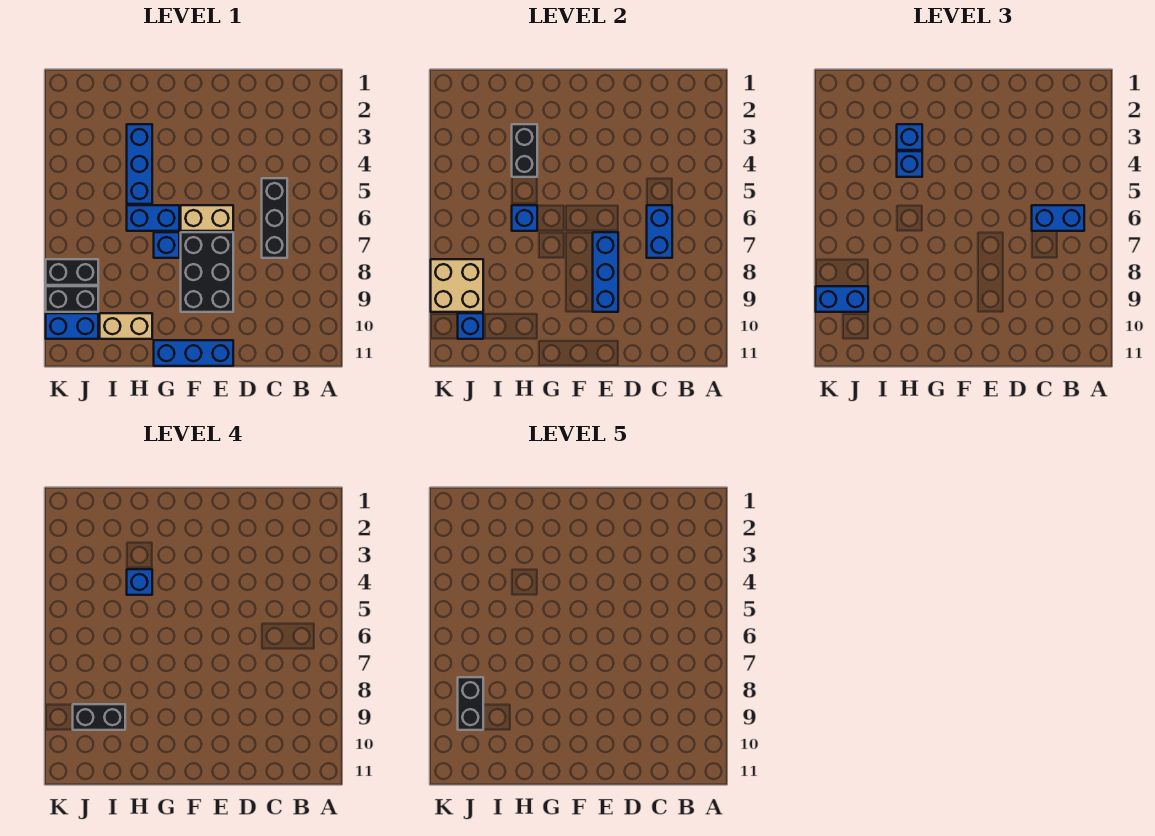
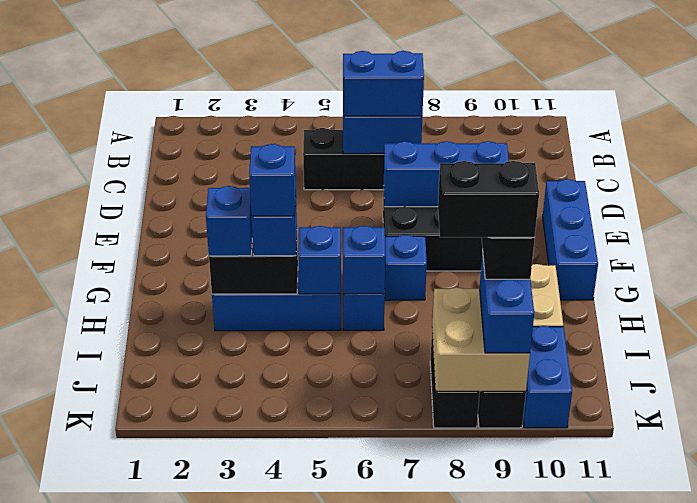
blue 1x2 brick [1032,205,1084,231] -> blue 1x2 brick turned to [343,51,424,116]
tan 1x2 brick [181,205,233,231] -> none
blue 1x1 brick [458,313,483,339] -> blue 1x1 brick moved to [298,226,341,294]

